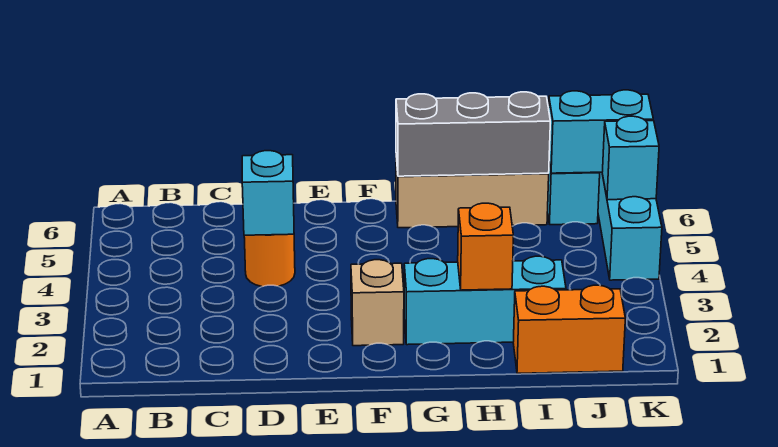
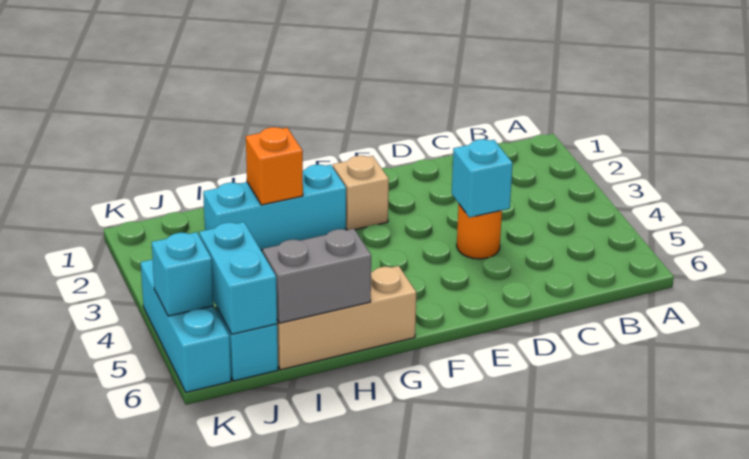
grey 1x3 brick [396,92,550,176] -> grey 1x2 brick [263,229,371,323]
orange 1x2 brick [513,285,625,373] -> none
cyan 1x2 brick [549,90,653,173] -> cyan 1x2 brick turned to [199,222,277,334]

